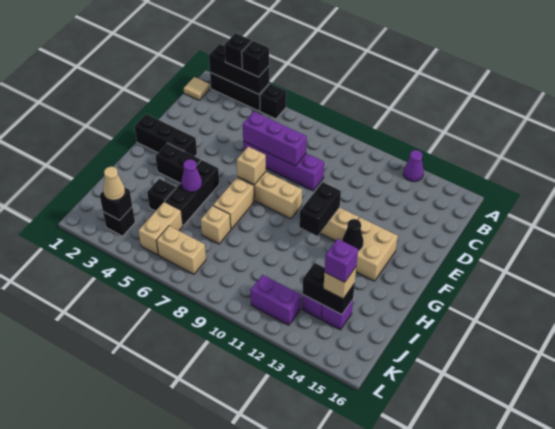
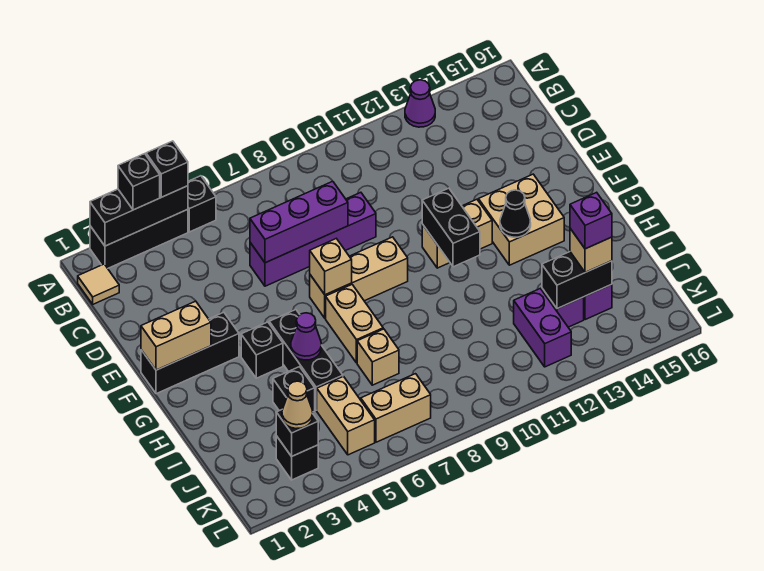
none -> tan 1x2 brick [141,301,211,370]
black 1x2 brick [156,143,201,183] -> black 1x1 brick [241,322,283,378]
purple 1x2 brick [250,275,301,325] -> purple 1x2 brick turned to [514,288,571,367]

